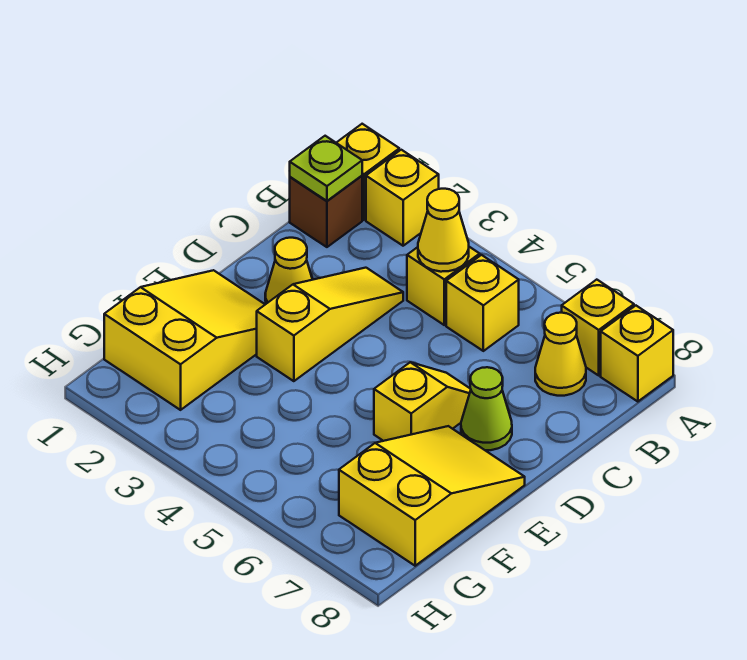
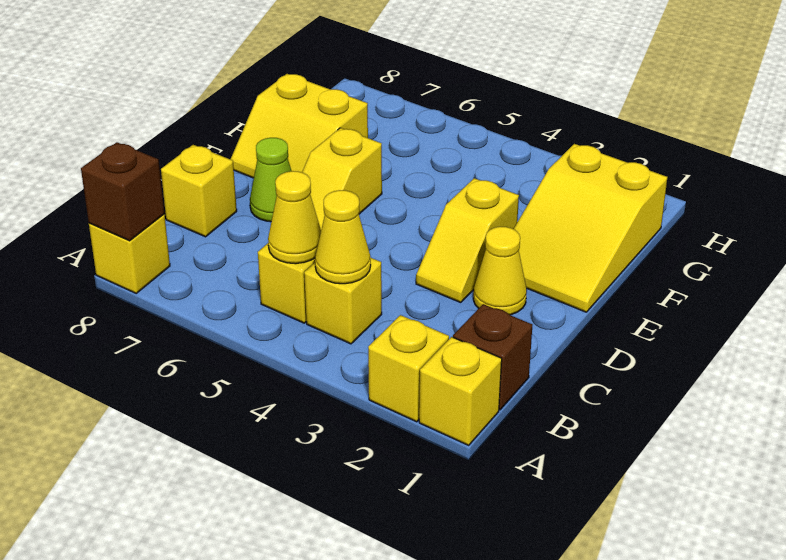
yellow 1x1 brick [562,280,634,375] -> yellow 1x1 brick moved to [161,145,237,237]
none -> brown 1x1 brick [81,142,164,241]
lime 1x1 plate [290,136,362,201] -> none
yellow 1x1 cone [535,313,586,396] -> yellow 1x1 cone moved to [268,171,321,264]
yellow 1x3 slope [257,268,403,381] -> yellow 1x2 slope [416,178,519,303]
yellow 2x3 slope [339,426,525,566] -> yellow 2x2 slope [231,74,368,178]

